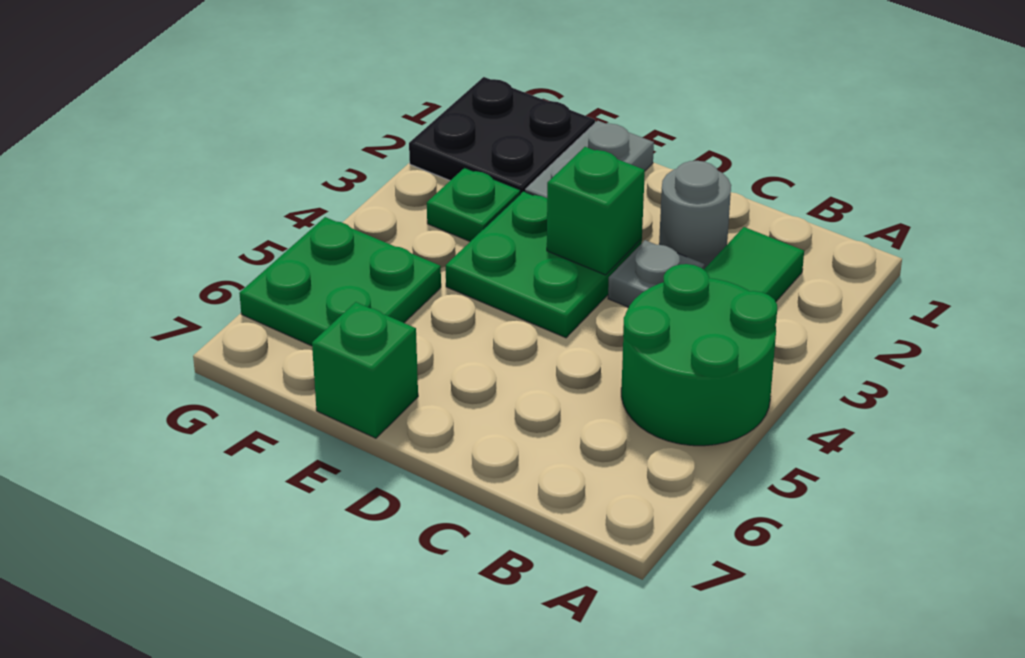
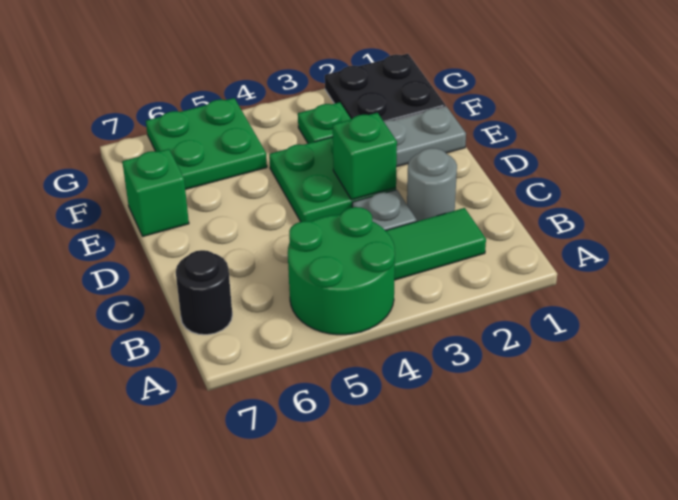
none -> black 1x1 round brick [176,250,232,335]

